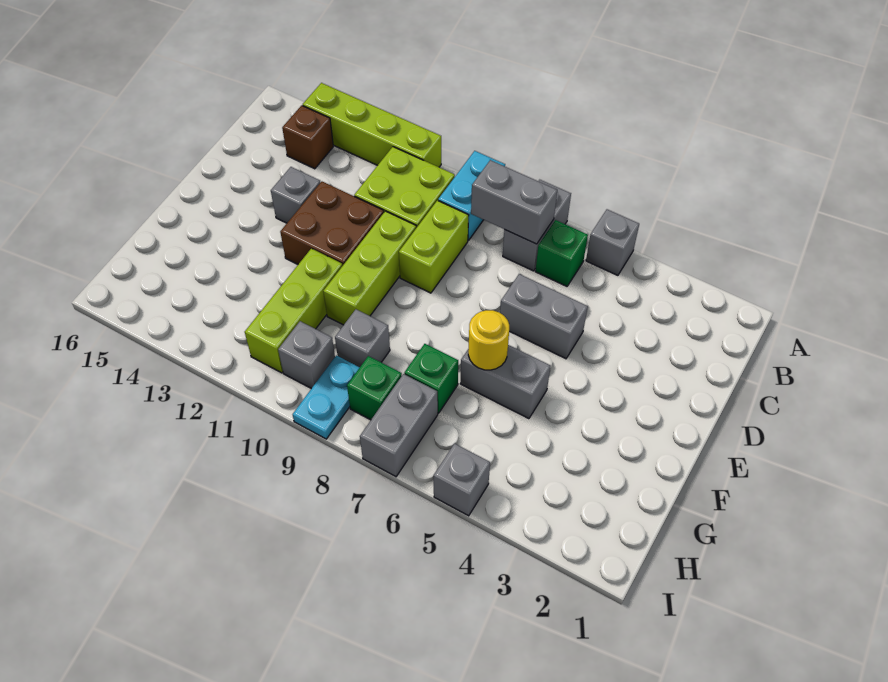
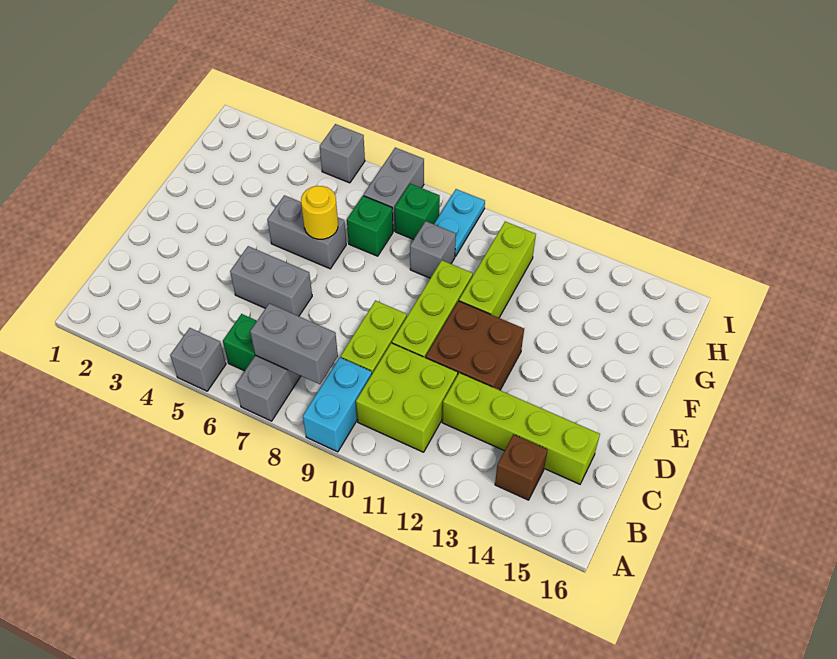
lime 1x4 brick [303,83,441,167] -> lime 1x4 brick moved to [442,373,600,484]
grey 1x1 brick [271,167,321,223] -> none
grey 1x1 brick [278,321,335,389] -> none

